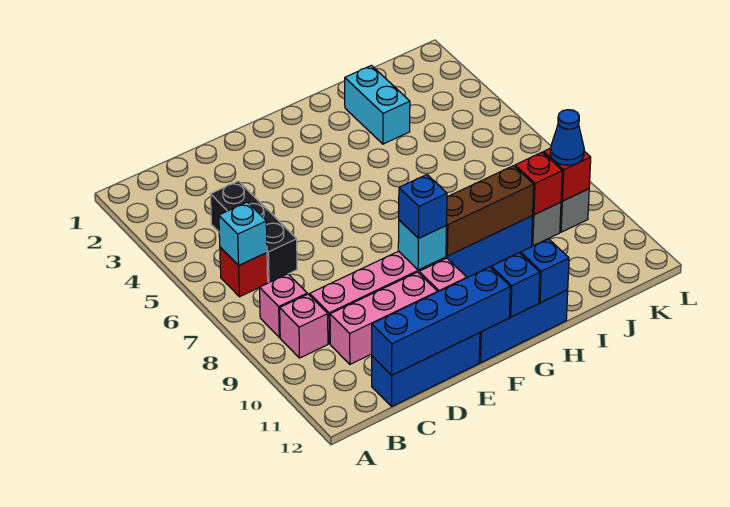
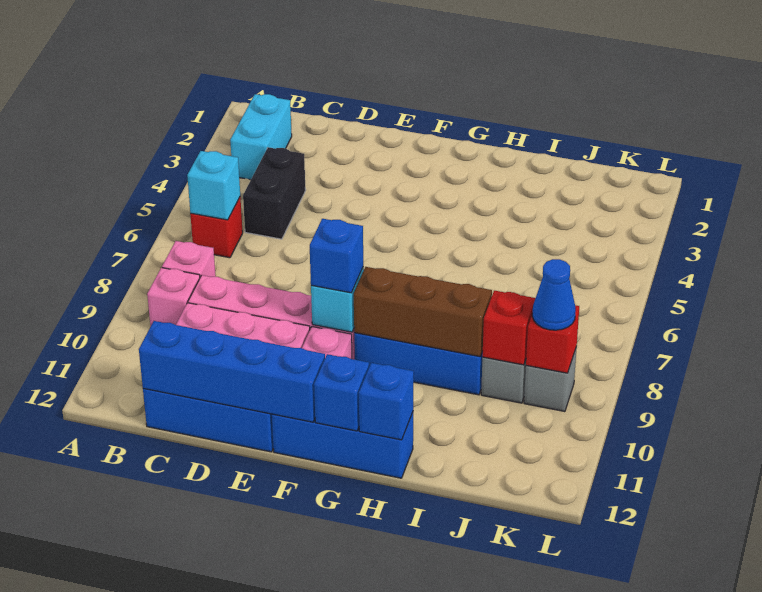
black 1x3 brick [210,181,297,282] -> black 1x2 brick [243,147,306,239]
cyan 1x2 brick [345,65,410,144] -> cyan 1x2 brick moved to [230,94,292,180]

